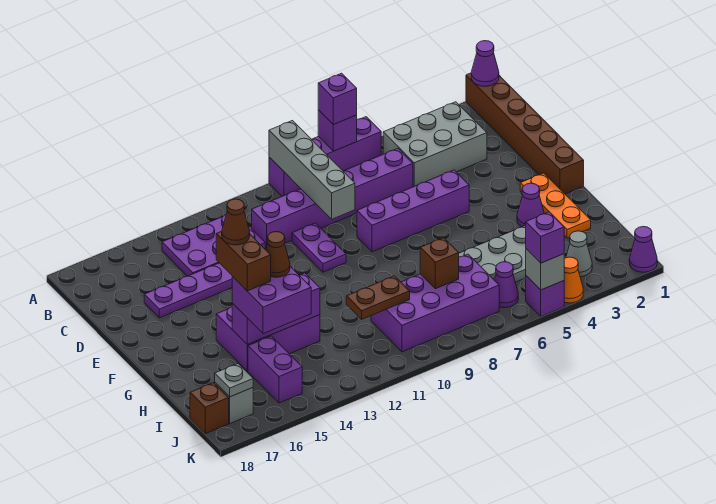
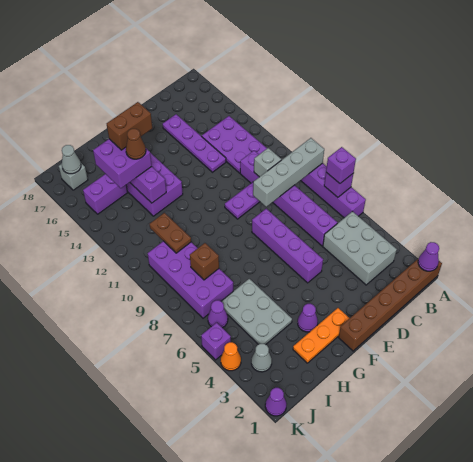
brown 1x1 cone [222,199,250,245] -> none
grey 1x1 plate [215,364,253,397] -> grey 1x1 cone [62,145,81,174]
brown 1x1 brick [190,383,229,434] -> none
grey 1x1 brick [526,249,564,290] -> grey 1x1 brick moved to [254,148,281,177]
purple 1x1 brick [526,212,564,263] -> none

